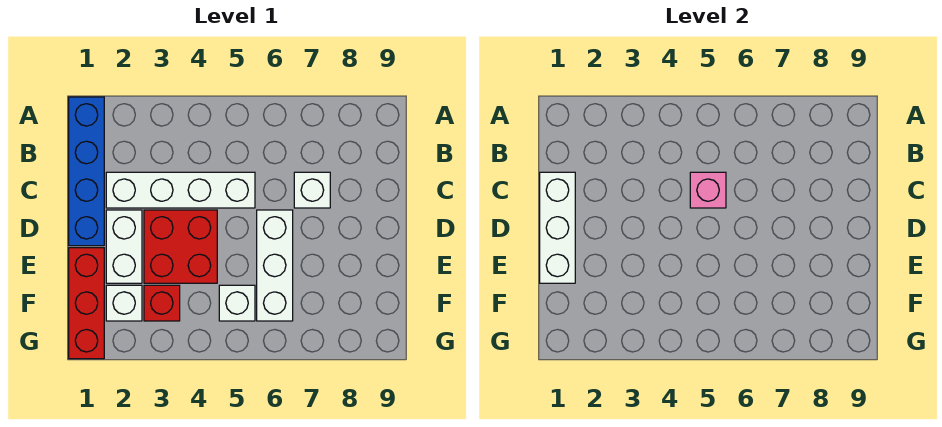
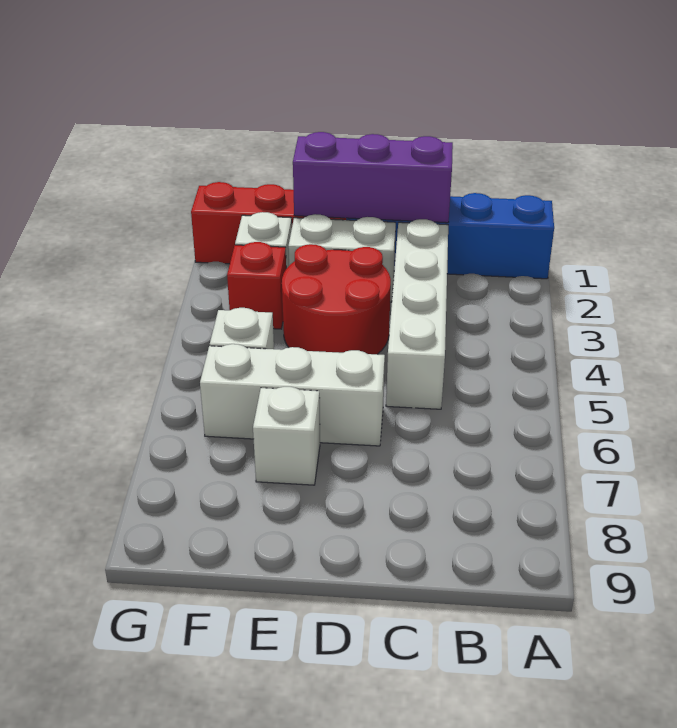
white 1x3 brick [540,172,575,283] -> purple 1x3 brick [293,132,453,223]
pink 1x1 brick [690,172,726,208] -> none
white 1x1 brick [294,172,330,208] -> white 1x1 brick moved to [253,387,320,485]
red 2x2 brick [144,210,217,283] -> red 2x2 round brick [282,244,391,354]

